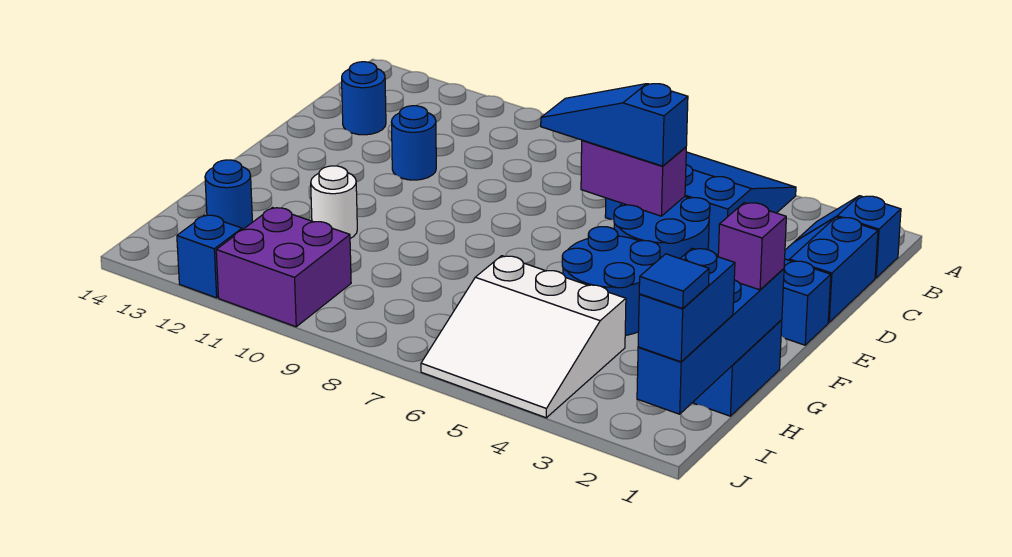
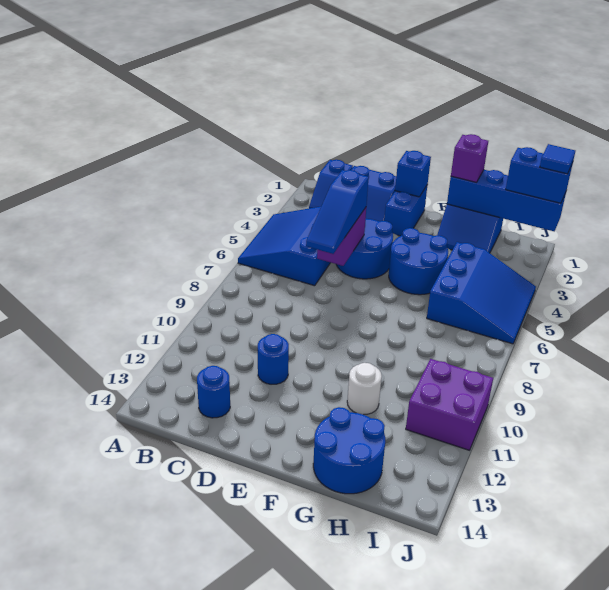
white 3x3 slope [421,256,626,418] -> blue 3x3 slope [427,242,536,344]
blue 1x1 round brick [205,160,252,230] -> blue 2x2 round brick [313,407,385,494]
blue 1x1 brick [177,215,242,298] -> blue 1x1 brick moved to [395,151,431,197]

